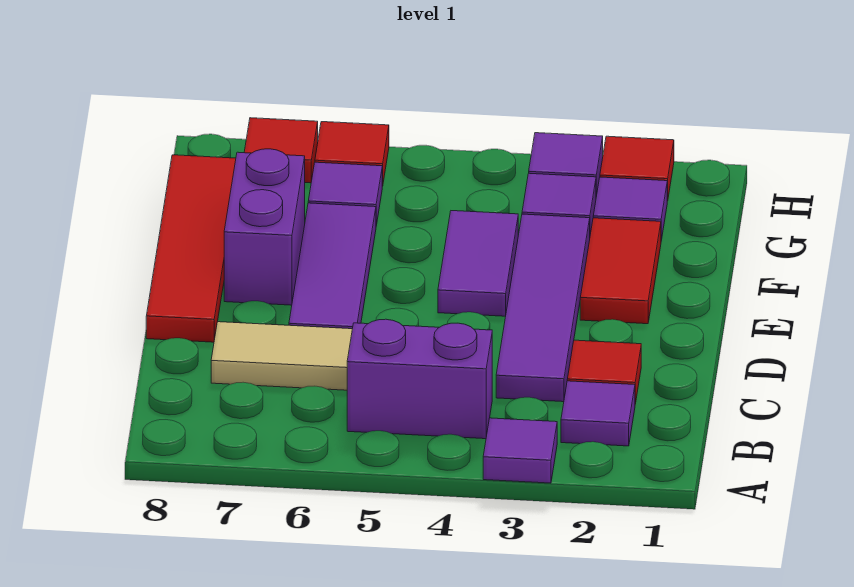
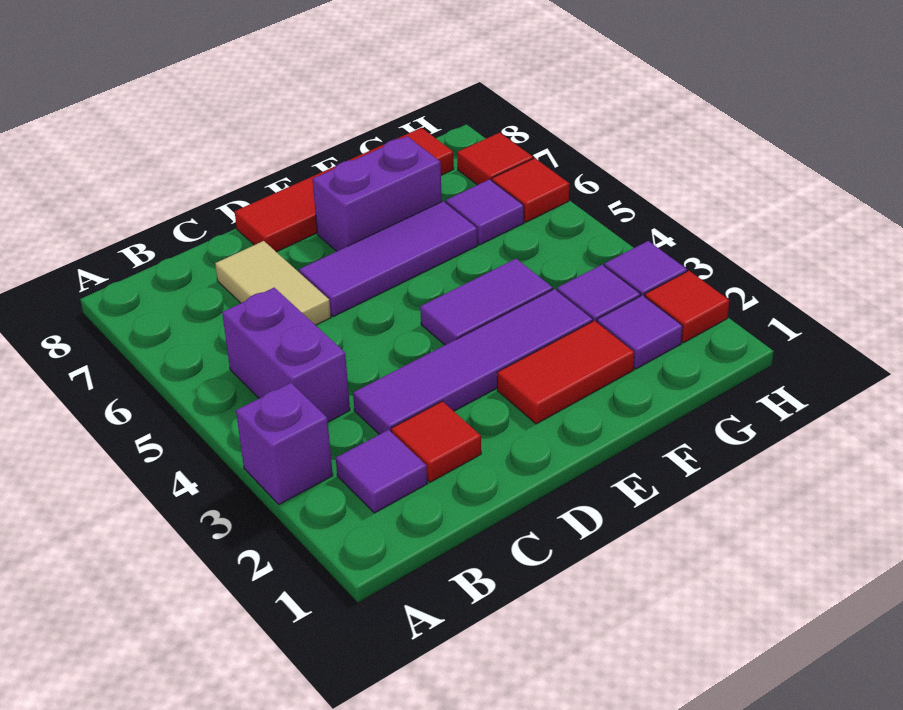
purple 1x1 tile [483,418,557,483] -> purple 1x1 brick [236,383,333,504]

